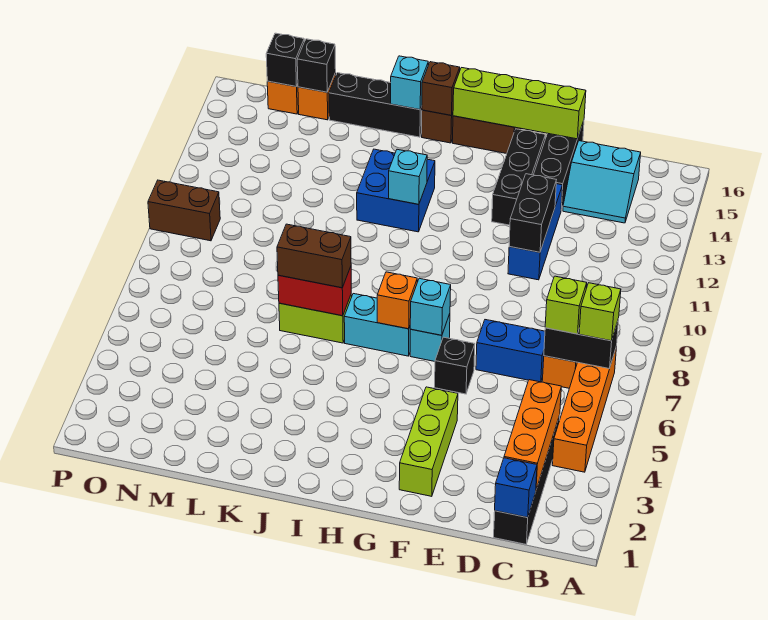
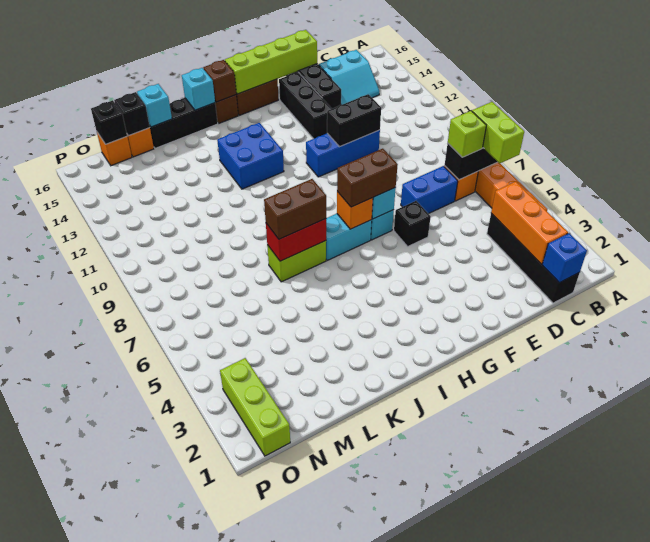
lime 1x1 brick [579,283,621,341] -> lime 1x2 brick [472,102,524,163]
blue 1x3 brick [508,184,562,280] -> blue 1x3 brick turned to [306,130,380,177]
black 1x2 brick [509,174,556,252] -> black 1x2 brick turned to [327,94,381,147]
lime 1x3 brick [399,387,458,496] -> lime 1x3 brick moved to [220,358,290,456]
cyan 1x1 brick [389,149,427,204] -> cyan 1x1 brick moved to [137,84,172,127]
brown 1x2 brick [148,180,220,241] -> brown 1x2 brick moved to [337,149,398,207]

